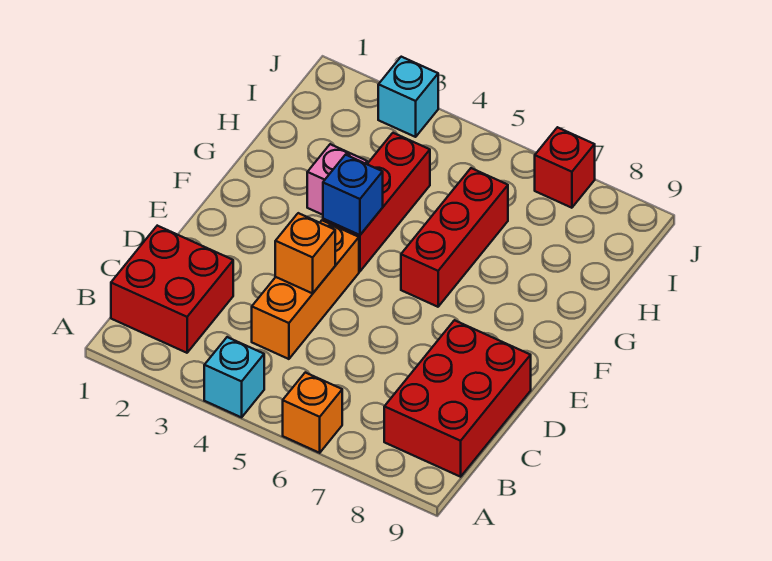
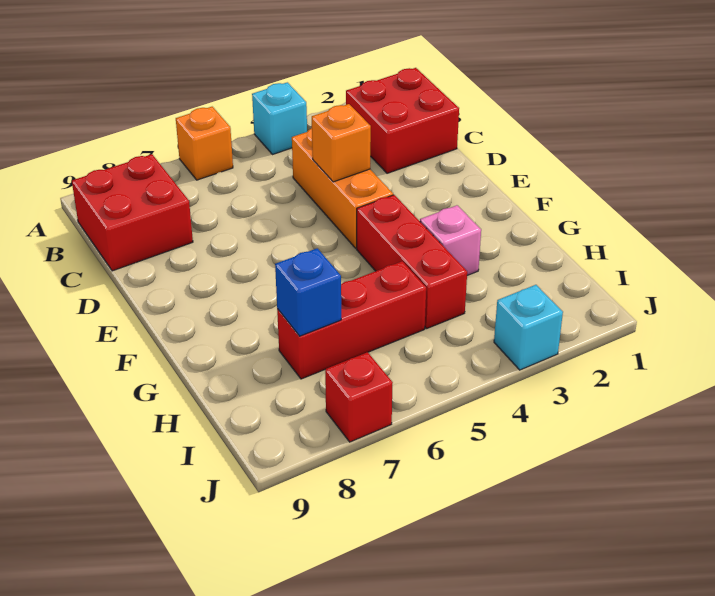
red 2x3 brick [384,320,531,477] -> red 2x2 brick [72,154,193,271]
blue 1x1 brick [323,155,383,235] -> blue 1x1 brick moved to [275,248,341,336]
red 1x3 brick [401,168,508,307] -> red 1x3 brick turned to [277,261,426,379]

